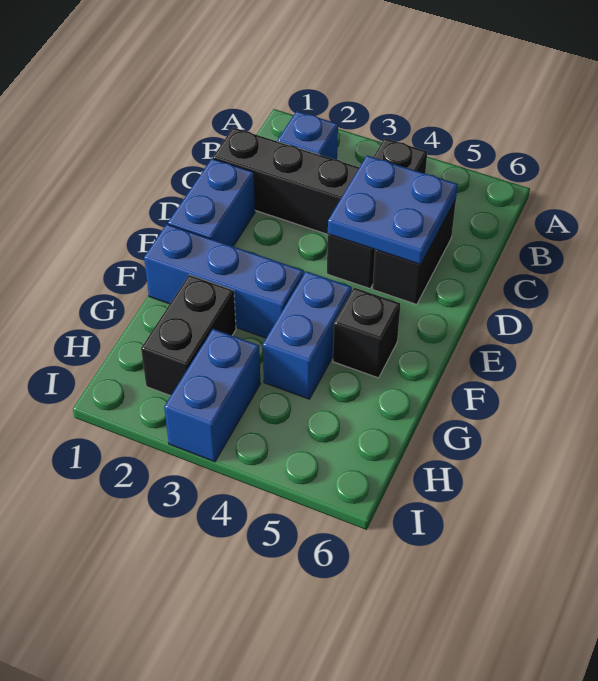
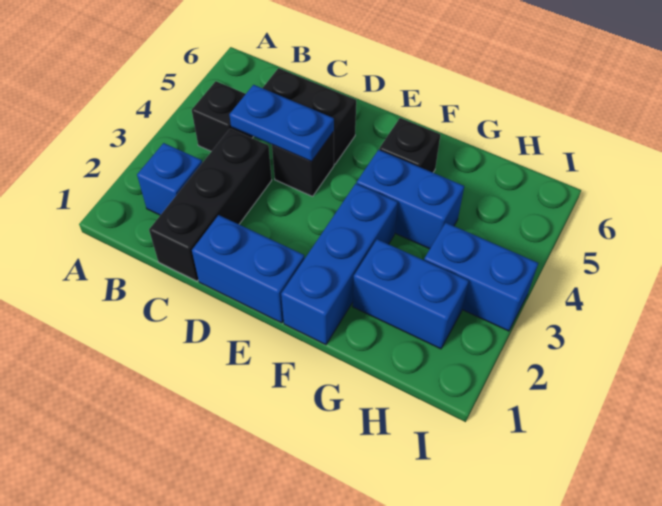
blue 2x2 plate [328,156,458,265] -> blue 1x2 plate [229,85,334,162]
black 1x2 brick [141,275,236,396] -> blue 1x2 brick [353,239,469,349]

